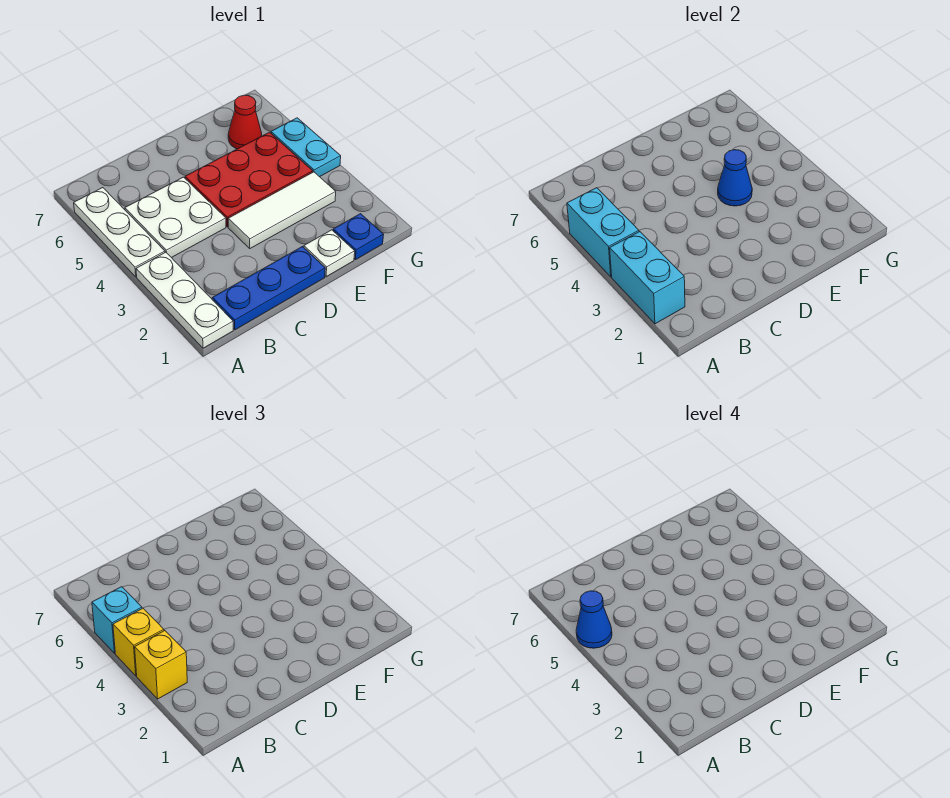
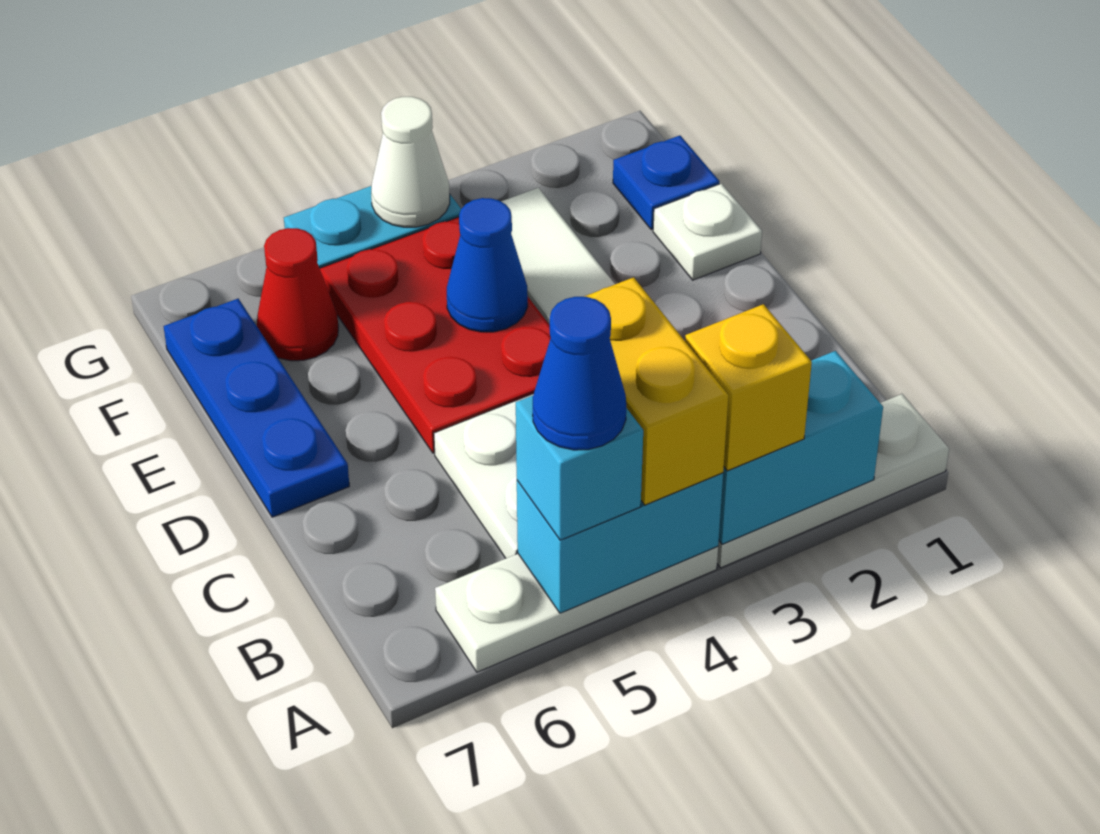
yellow 1x1 brick [113,608,164,676] -> yellow 1x2 brick [584,277,728,505]
blue 1x3 plate [212,247,325,330] -> blue 1x3 plate moved to [164,299,349,517]
none -> white 1x1 cone [371,97,450,227]

